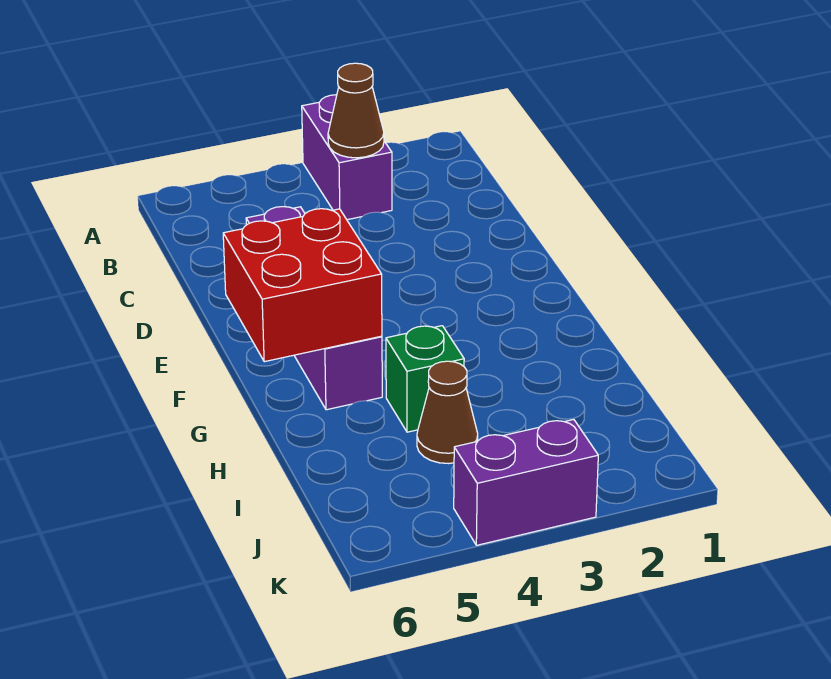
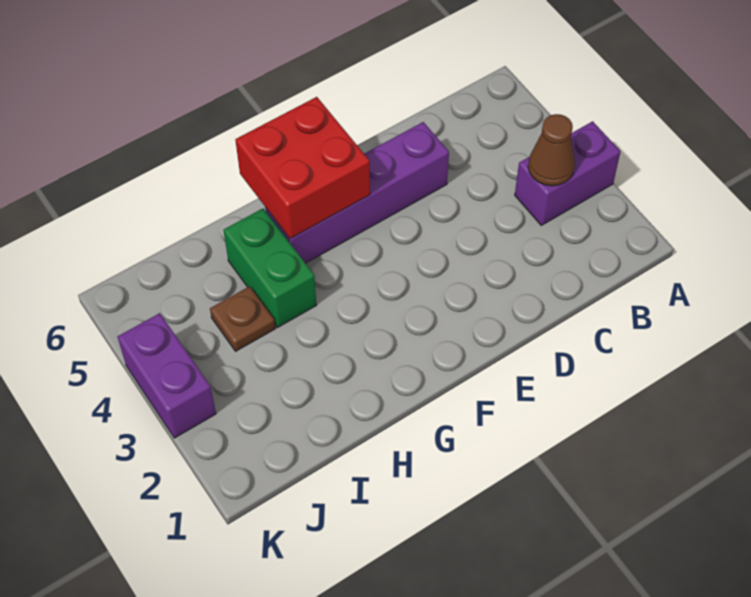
green 1x1 brick [386,326,464,432] -> green 1x2 brick [223,209,316,328]
brown 1x1 cone [417,361,478,464] -> brown 1x1 plate [210,286,275,351]

